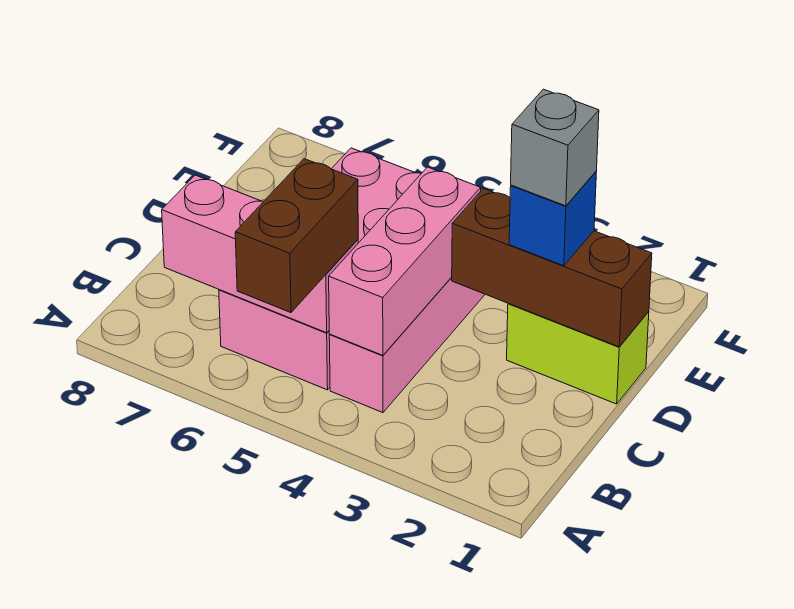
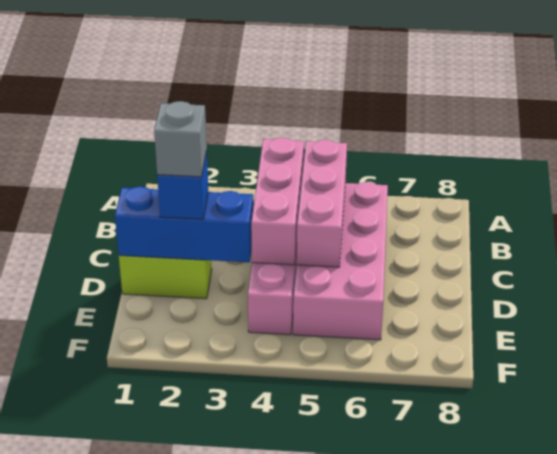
brown 1x2 brick [235,159,358,313] -> none
pink 1x3 brick [162,175,358,333] -> pink 1x3 brick turned to [297,140,347,267]
brown 1x3 brick [451,188,652,347] -> blue 1x3 brick [115,186,253,262]

